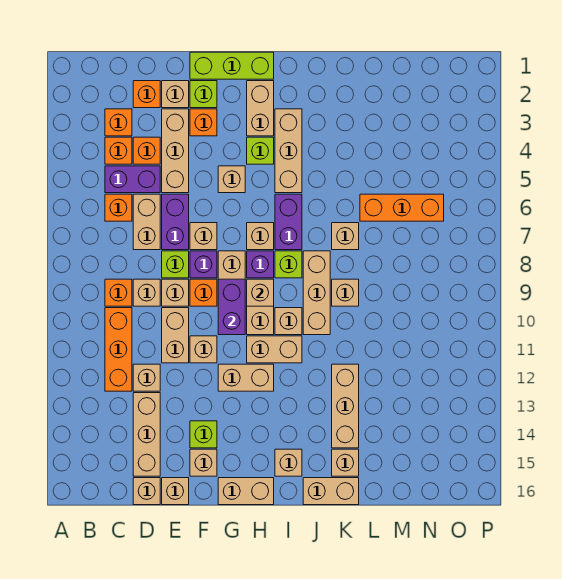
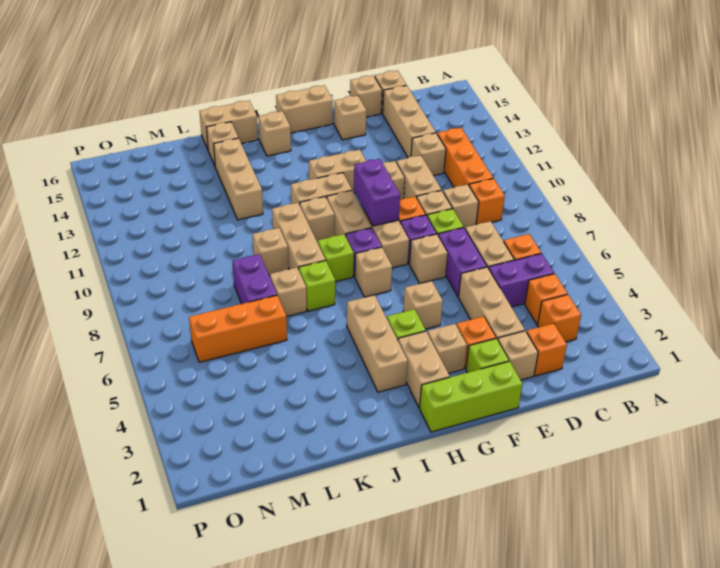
orange 1x1 brick [133,137,160,164] -> none
lime 1x1 brick [190,421,217,448] -> lime 1x1 brick moved to [299,261,335,311]
tan 1x1 brick [247,279,274,306] -> tan 1x1 brick moved to [427,324,467,373]
purple 1x2 brick [275,194,302,250] -> purple 1x2 brick moved to [232,254,277,304]

